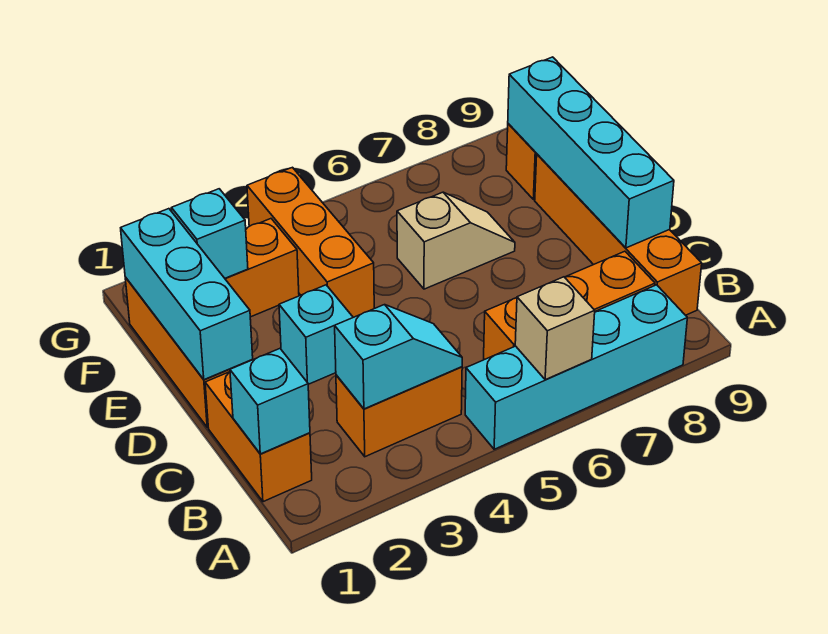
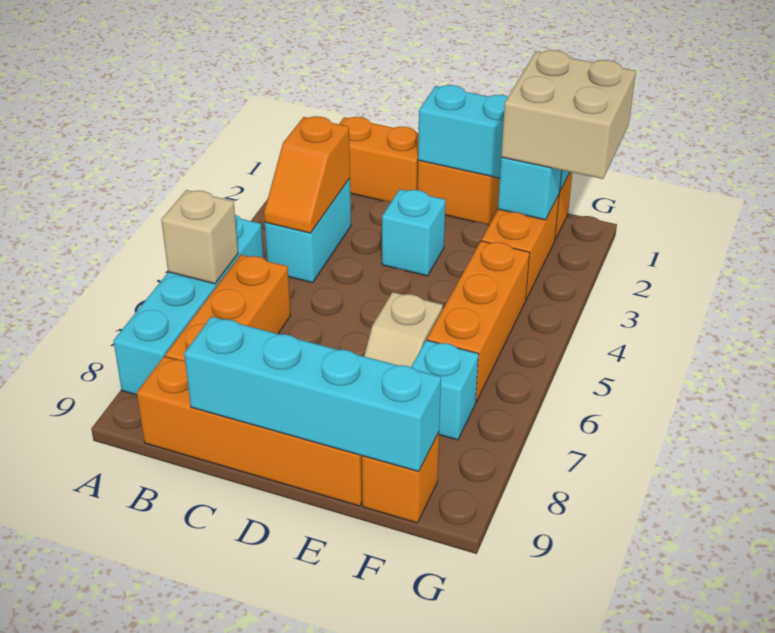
cyan 1x1 brick [230,349,310,454] -> cyan 1x1 brick moved to [411,340,479,440]
orange 1x2 brick [336,367,462,457] -> cyan 1x2 brick [265,178,351,283]
cyan 1x2 slope [335,305,462,409] -> orange 1x2 slope [264,116,350,233]
orange 1x3 brick [247,167,374,317] -> orange 1x3 brick turned to [427,241,530,402]
none -> tan 2x2 brick [501,50,636,179]

